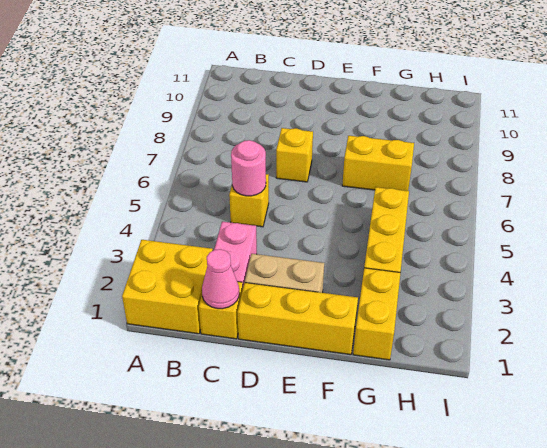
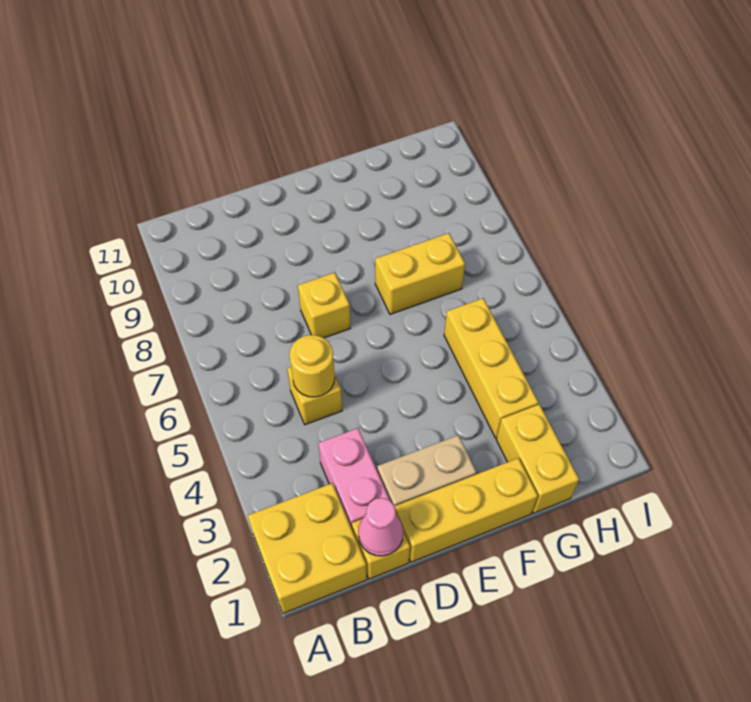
pink 1x1 round brick [231,140,266,196] -> yellow 1x1 round brick [289,335,335,397]

